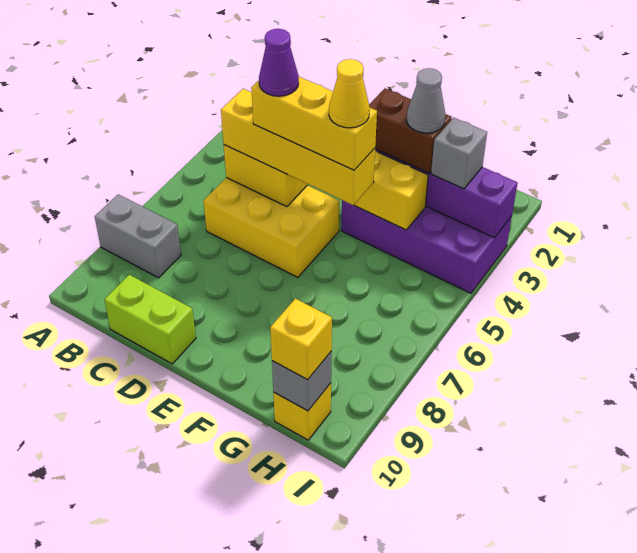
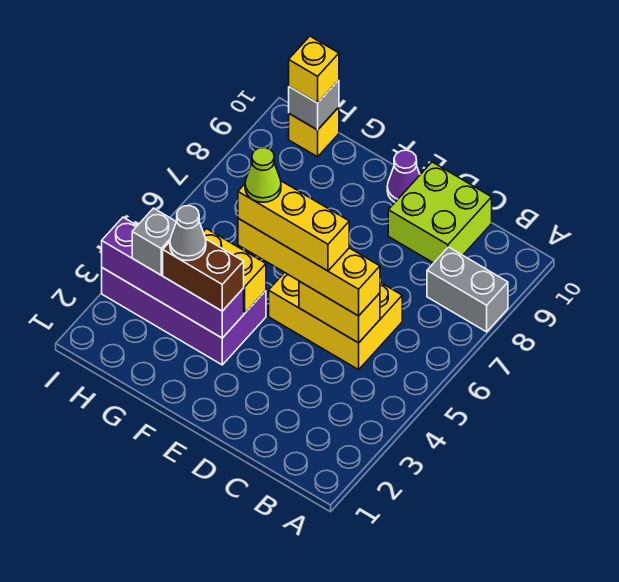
lime 1x2 brick [104,275,196,364] -> lime 2x2 brick [388,162,492,263]
purple 1x1 cone [259,29,299,96] -> purple 1x1 cone moved to [387,150,420,202]
yellow 1x1 cone [329,59,370,128] -> lime 1x1 cone [245,147,281,202]

